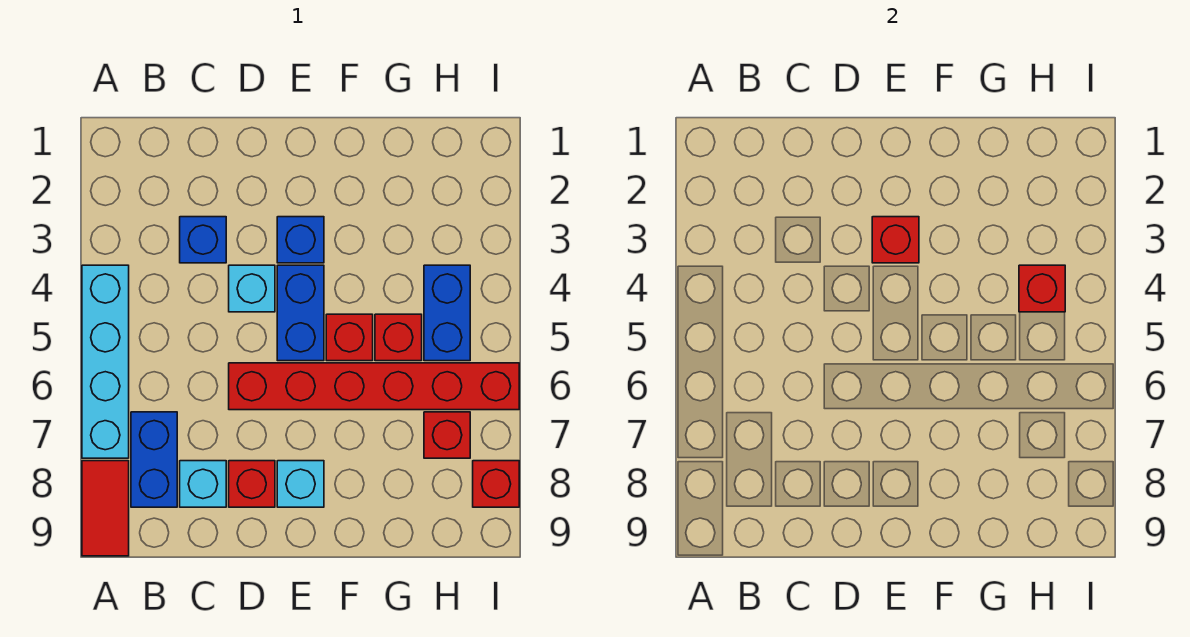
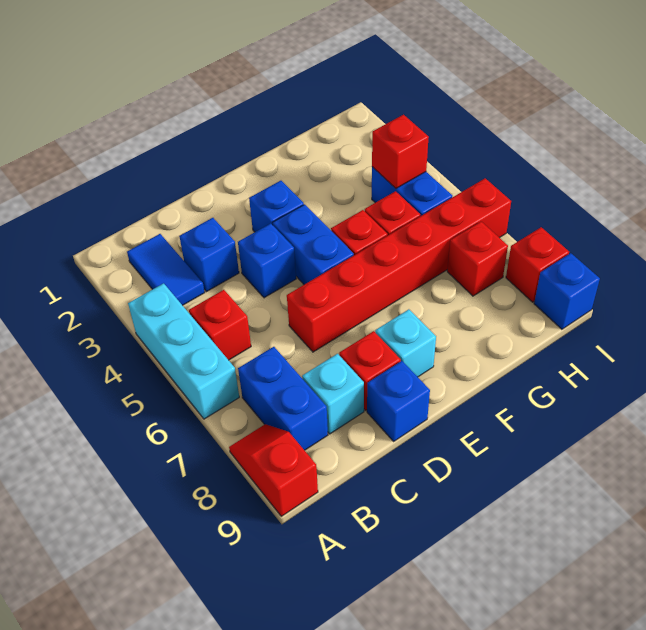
cyan 1x4 brick [82,265,129,458] -> cyan 1x3 brick [128,283,239,419]
red 1x2 tile [82,461,129,556] -> red 1x2 slope [229,424,318,516]
none -> blue 1x2 tile [127,234,205,305]
cyan 1x1 brick [229,265,275,312] -> blue 1x1 brick [238,223,296,298]
none -> blue 1x1 brick [367,361,430,441]
red 1x1 brick [872,217,919,263] -> red 1x1 brick moved to [189,290,251,360]
none -> blue 1x1 brick [534,253,600,329]

